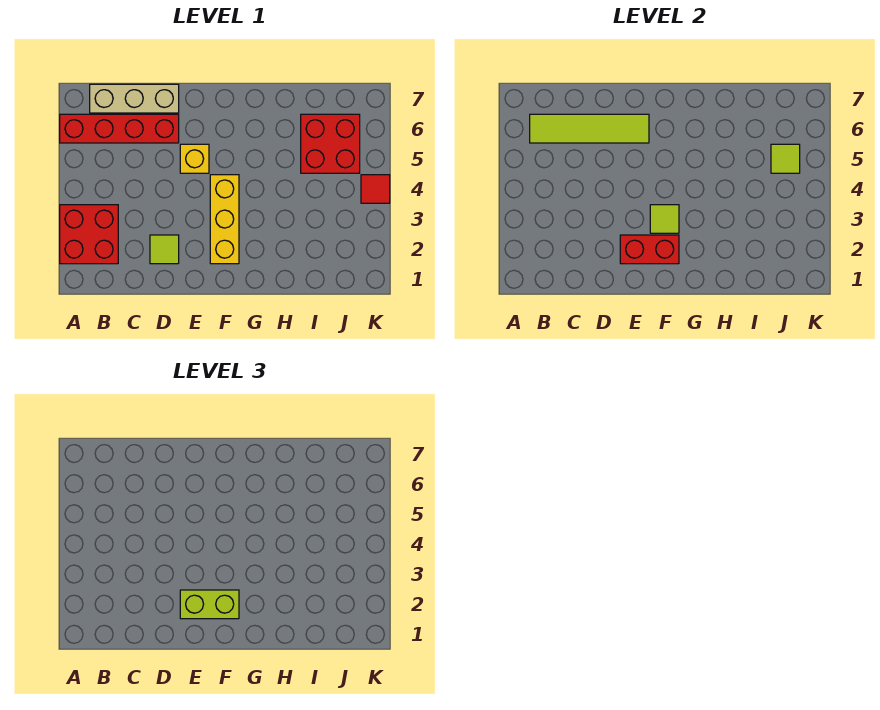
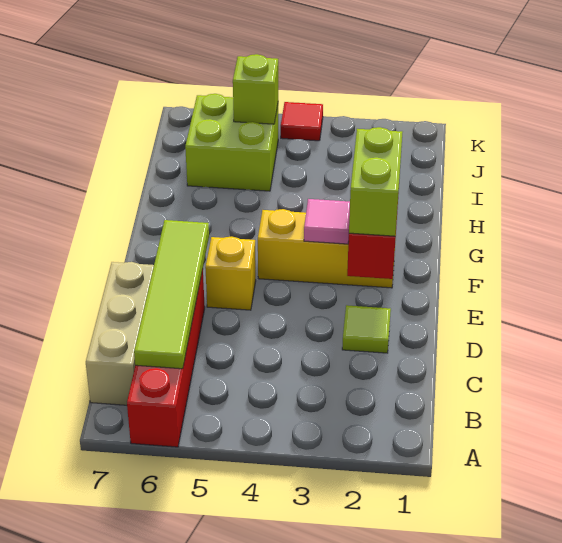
red 2x2 brick [60,205,118,264] -> none
lime 1x1 tile [650,205,679,233] -> pink 1x1 tile [304,199,350,244]
red 2x2 brick [301,114,360,173] -> lime 2x2 brick [185,94,278,191]
lime 1x1 tile [771,144,800,173] -> lime 1x1 brick [233,54,278,124]

